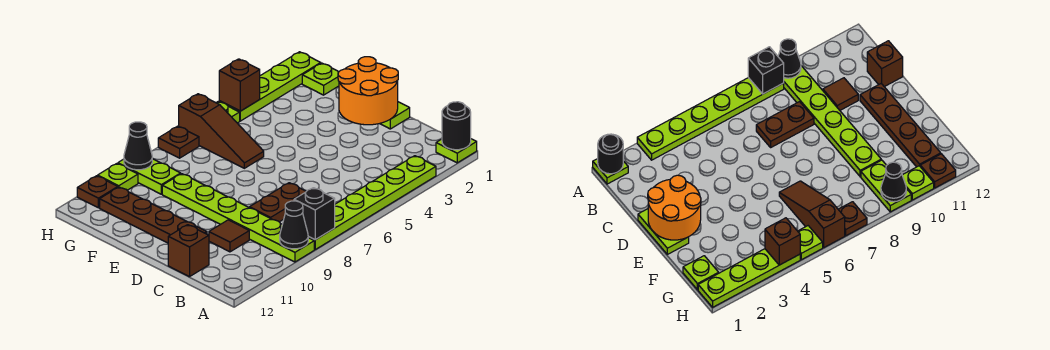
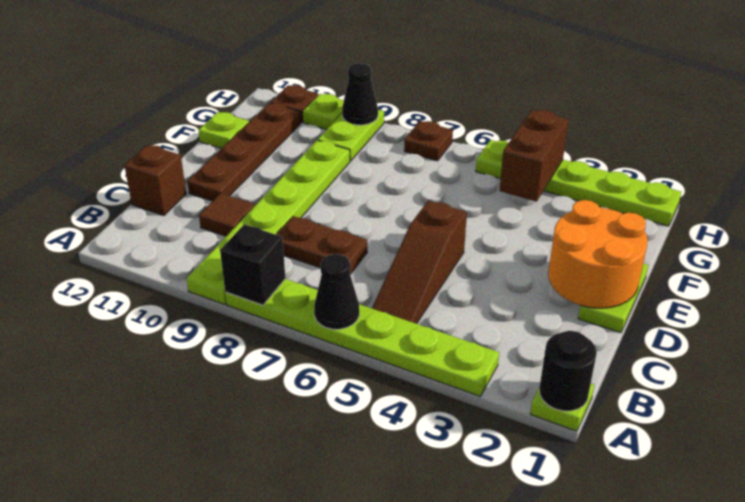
black 1x1 cone [280,201,308,249] -> black 1x1 cone moved to [314,254,359,329]
brown 1x3 slope [179,94,264,168] -> brown 1x3 slope moved to [372,200,467,324]
lime 1x1 plate [302,63,339,95] -> lime 1x1 plate moved to [199,112,249,149]
brown 1x1 brick [219,59,260,111] -> brown 1x2 brick [499,110,569,202]

